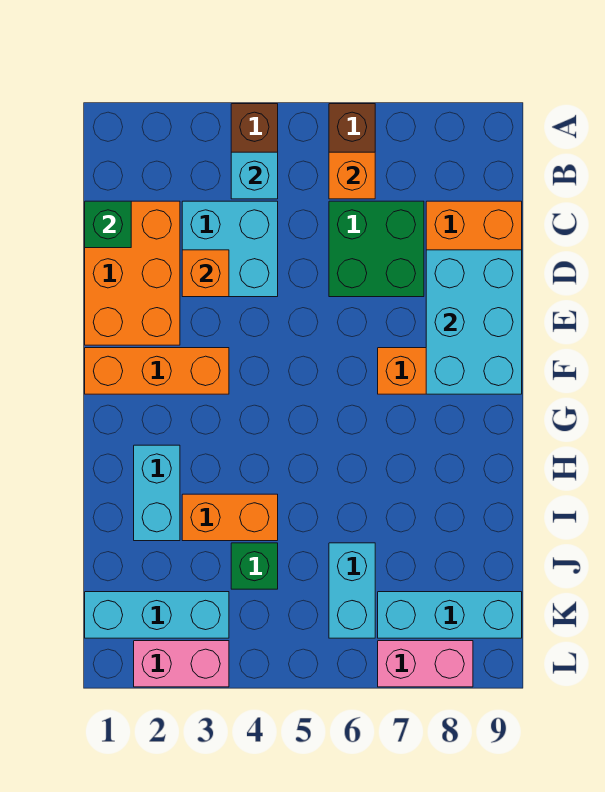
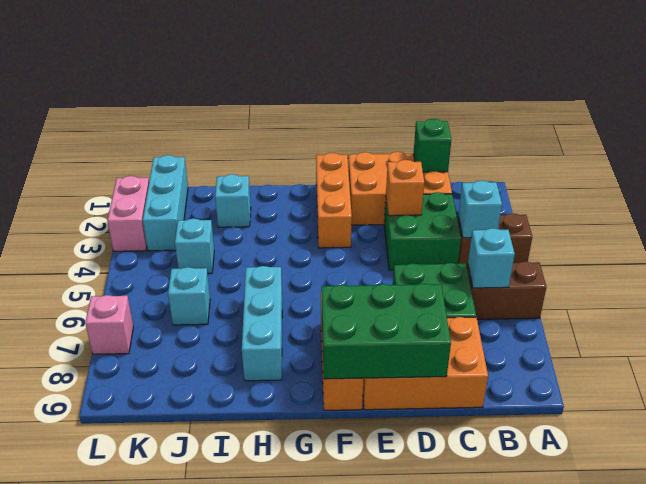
orange 1x1 brick [329,152,375,199] -> cyan 1x1 brick [468,228,515,288]
cyan 2x2 brick [182,201,278,297] -> green 2x2 brick [384,192,461,270]
cyan 2x3 brick [426,250,522,394] -> green 2x3 brick [322,283,451,379]
cyan 1x2 brick [134,445,180,541] -> cyan 1x1 brick [215,174,251,227]
orange 1x2 brick [182,494,278,541] -> none
green 1x1 brick [231,543,278,589] -> cyan 1x1 brick [175,219,214,273]
cyan 1x2 brick [329,543,375,638] -> cyan 1x1 brick [168,267,210,325]
cyan 1x3 brick [378,592,522,638] -> cyan 1x3 brick moved to [242,266,282,381]
pink 1x2 brick [378,641,473,687] -> pink 1x1 brick [85,295,133,354]

